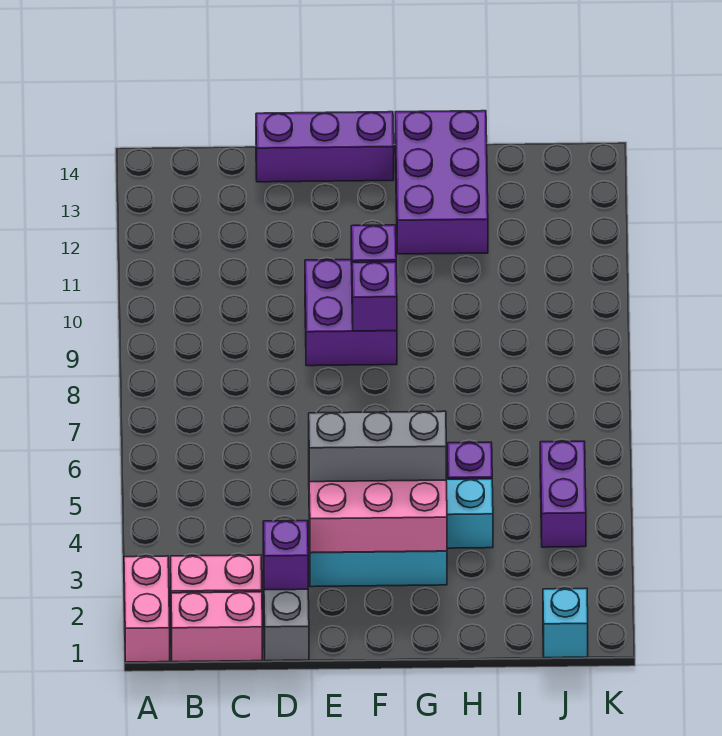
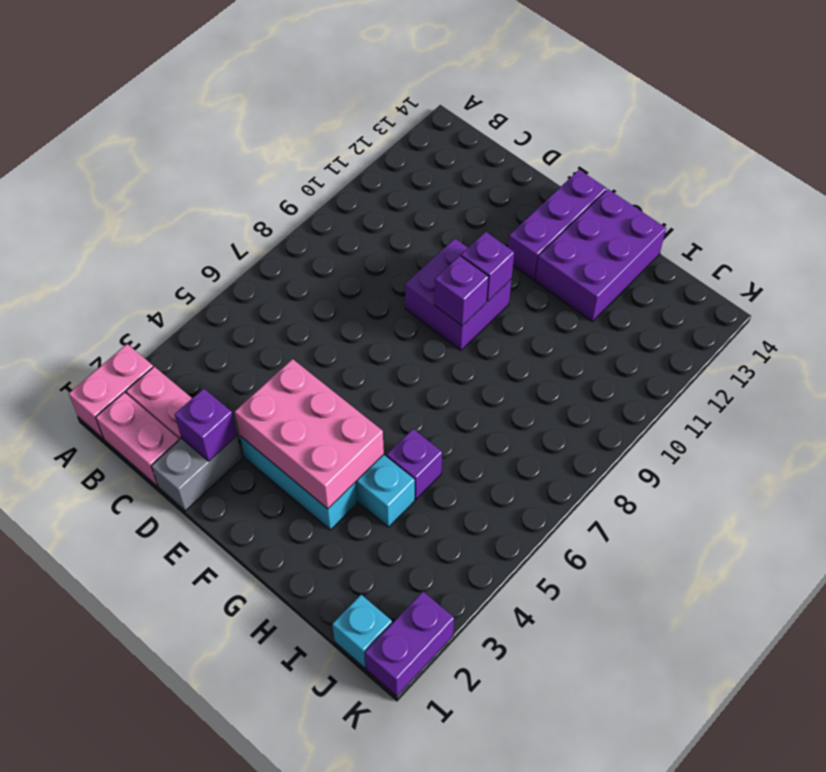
purple 1x3 brick [256,112,394,182] -> purple 1x3 brick turned to [508,170,607,280]
grey 1x3 brick [309,411,446,482] -> none
purple 1x2 brick [540,441,586,547] -> purple 1x2 brick moved to [365,592,454,696]

